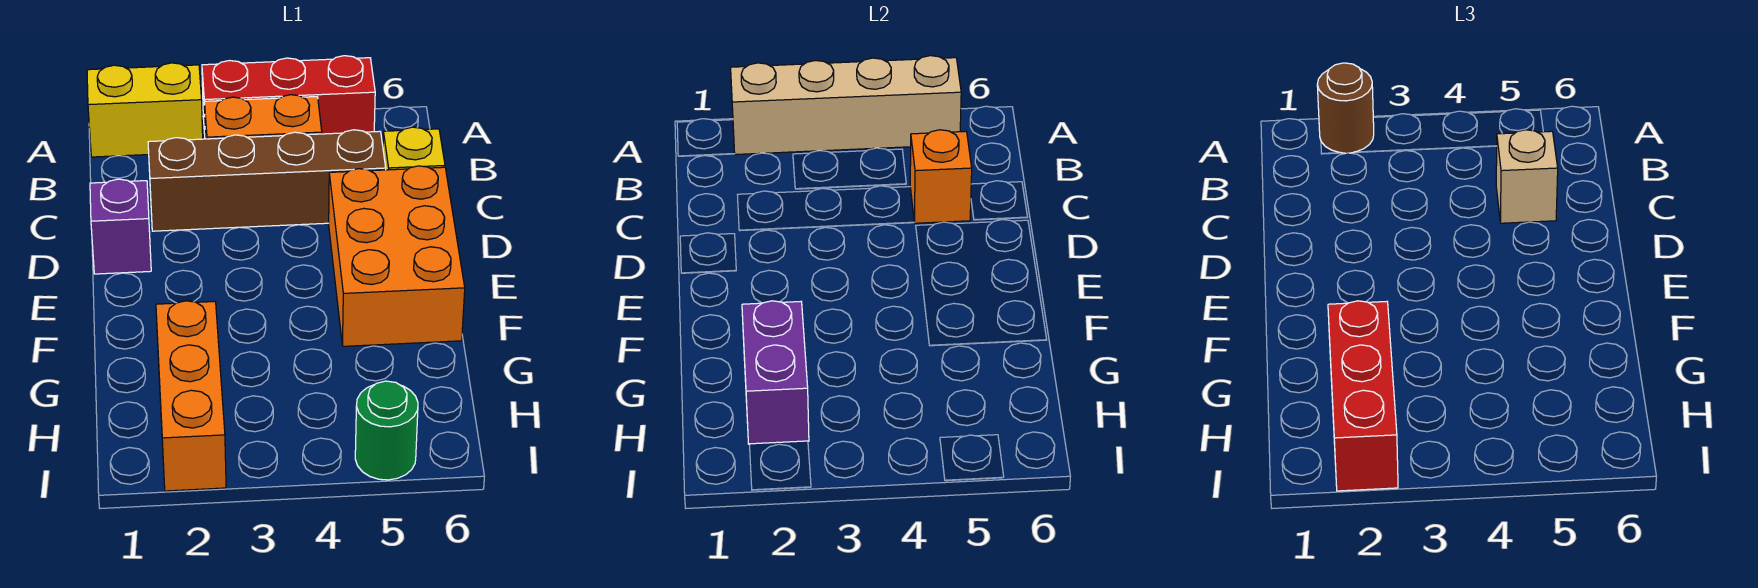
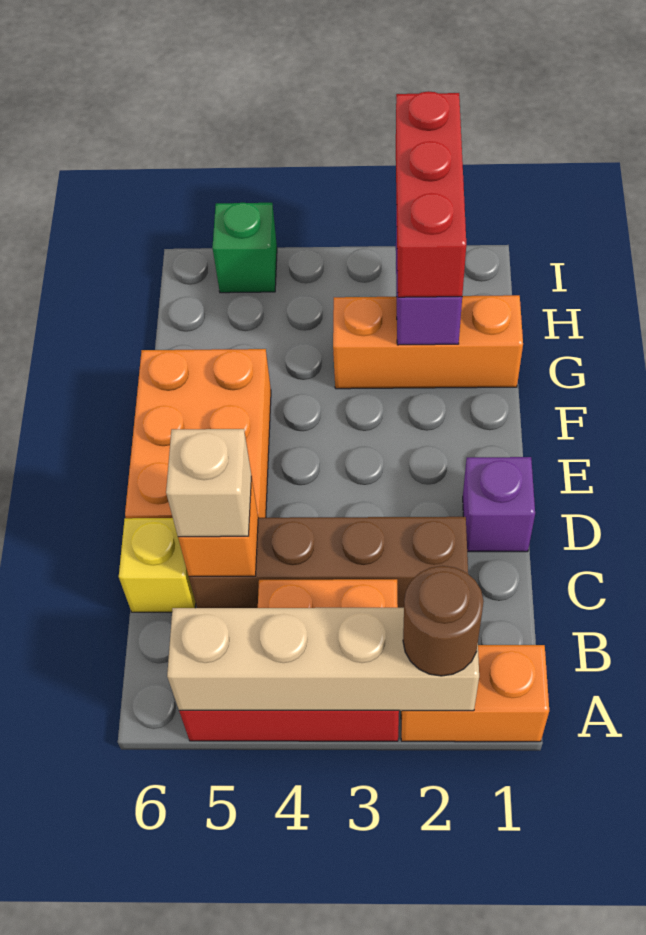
yellow 1x2 brick [87,63,203,157] -> orange 1x2 brick [401,645,549,742]
orange 1x3 brick [156,301,226,491] -> orange 1x3 brick turned to [333,295,523,389]
green 1x1 round brick [355,381,418,480] -> green 1x1 brick [212,203,277,293]

